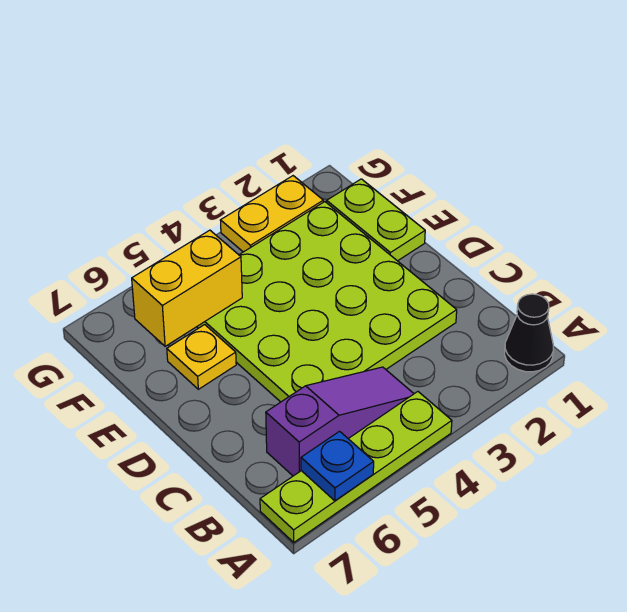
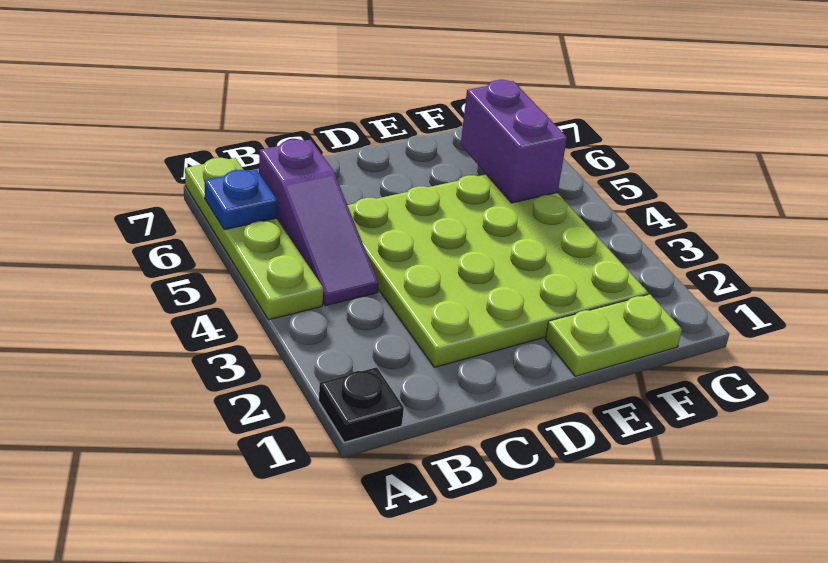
black 1x1 cone [505,294,553,372] -> black 1x1 plate [319,367,404,442]
yellow 1x1 plate [167,325,236,389] -> none
yellow 1x2 brick [132,230,242,346] -> purple 1x2 brick [461,80,567,203]
yellow 1x2 plate [220,176,323,252] -> none

